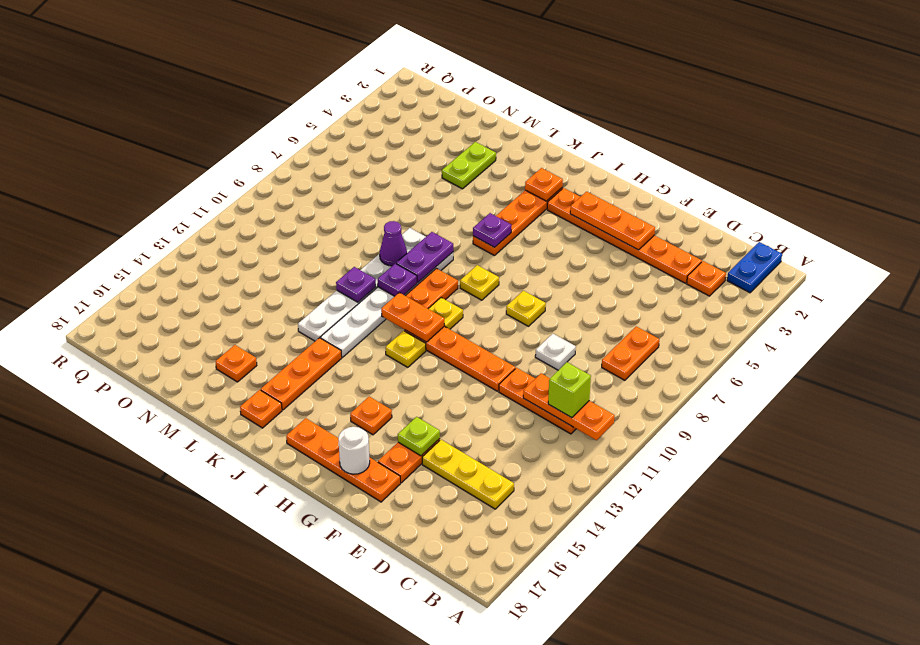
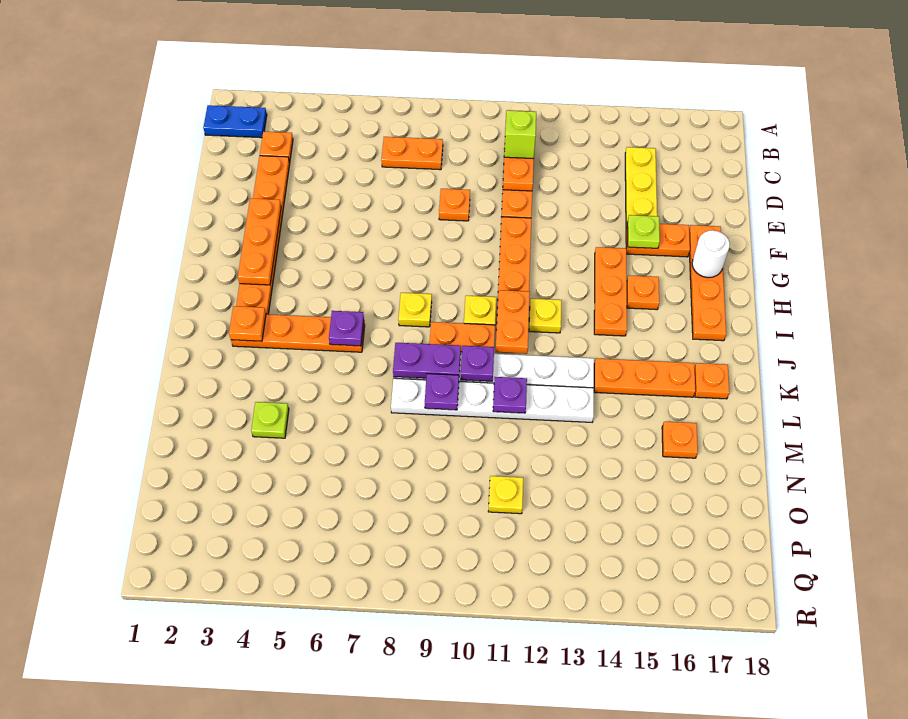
white 1x1 plate [535,334,576,370] -> orange 1x1 plate [439,189,470,221]
yellow 1x1 plate [506,291,546,326] -> yellow 1x1 plate moved to [488,476,523,514]
none -> orange 1x3 plate [594,247,627,336]
purple 1x1 cone [380,221,407,266] -> purple 1x1 plate [425,374,459,410]
lime 1x2 plate [442,142,496,189] -> lime 1x1 plate [251,402,289,438]

